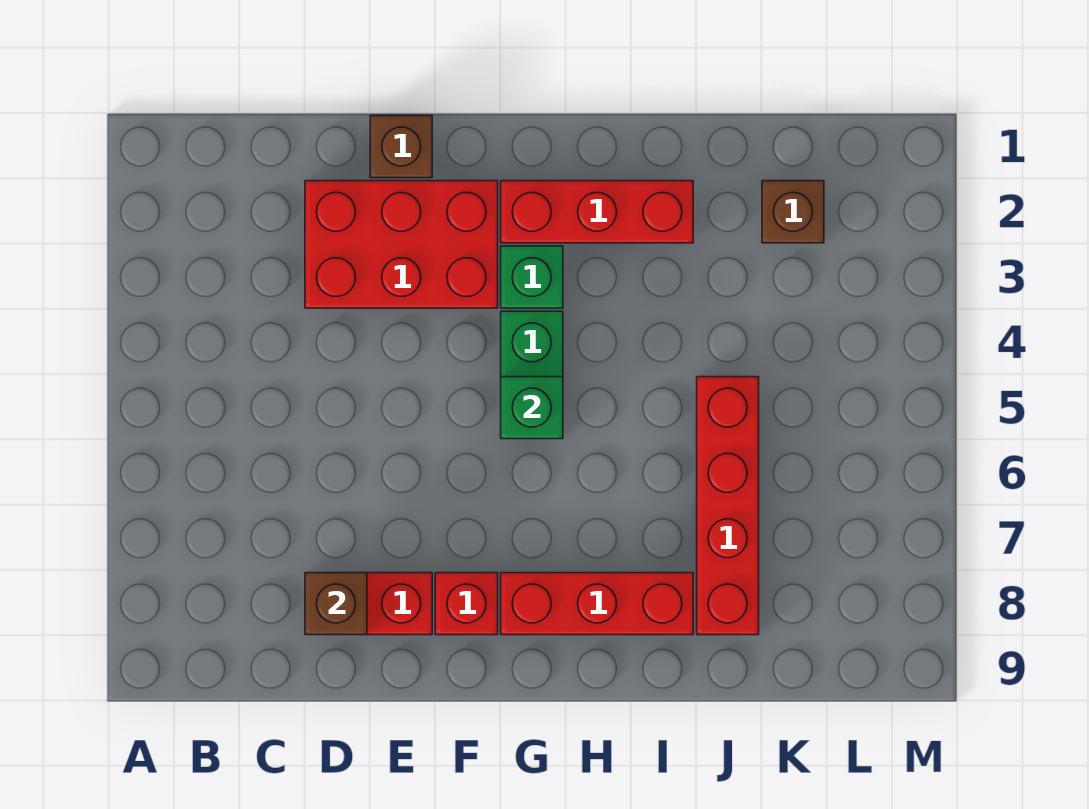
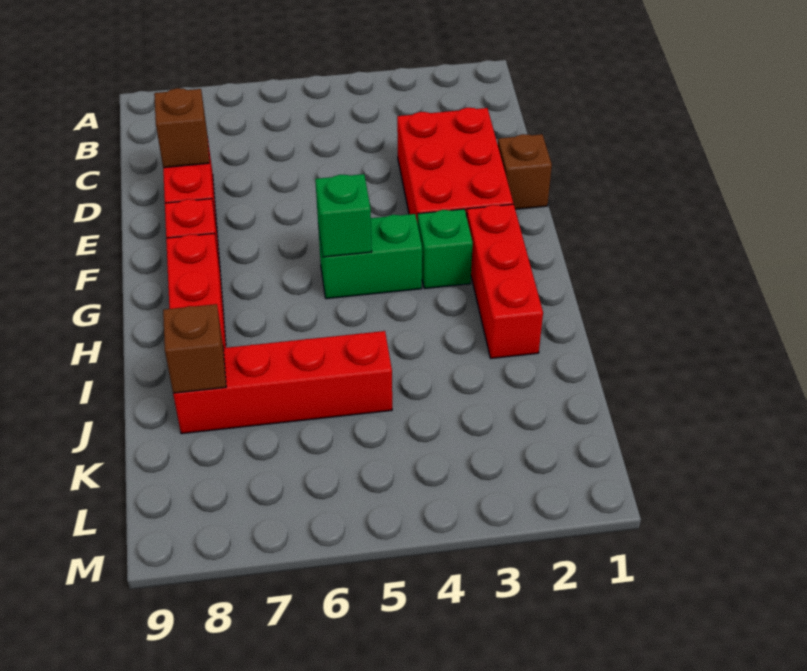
brown 1x1 brick [762,181,824,243] -> brown 1x1 brick moved to [163,304,226,393]

